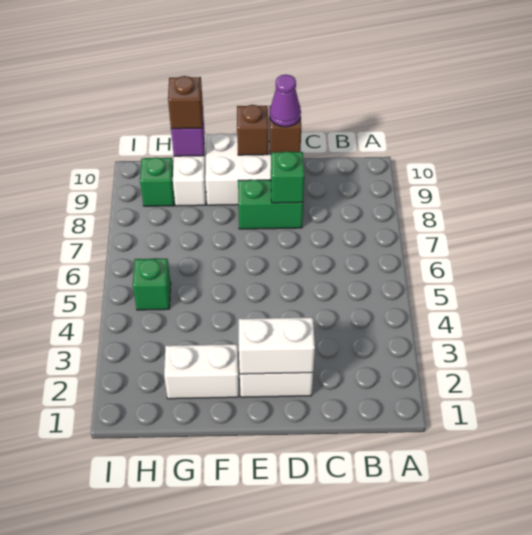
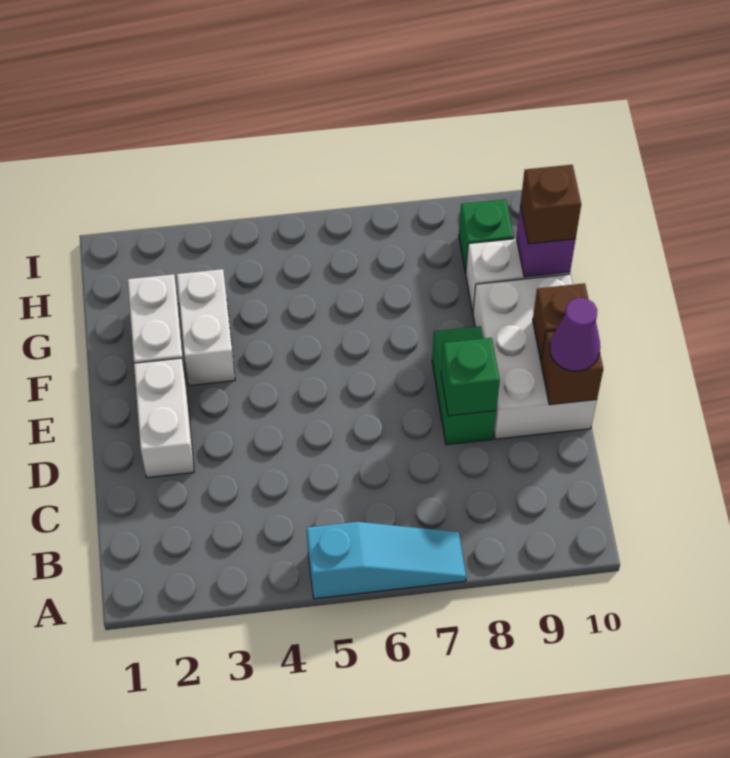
none -> cyan 1x3 slope [307,522,466,599]
white 1x2 brick [239,317,315,374] -> white 1x2 brick moved to [177,269,235,385]
green 1x1 brick [133,259,171,310] -> none

